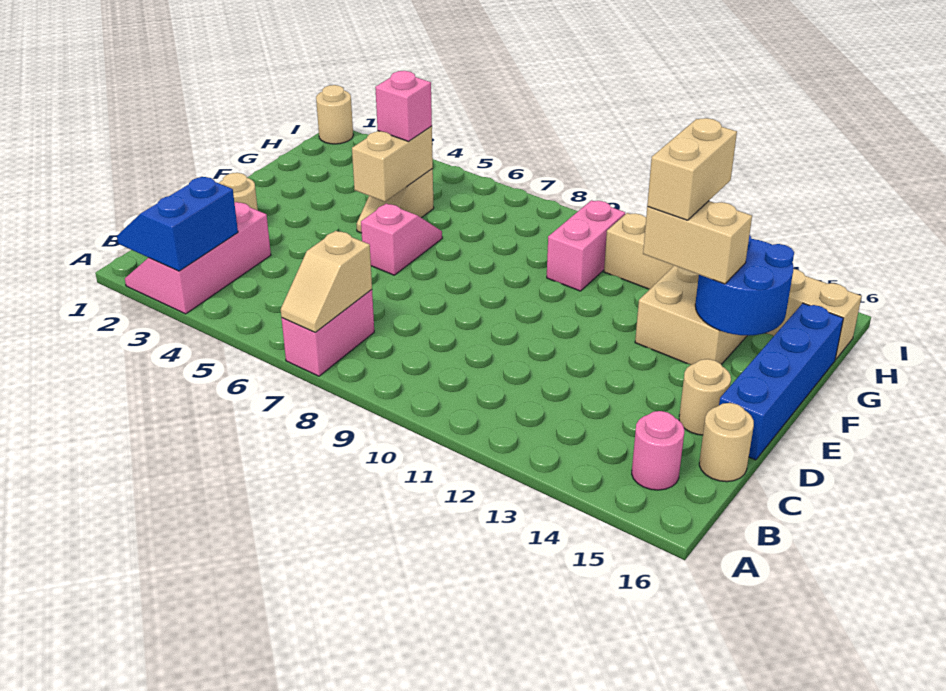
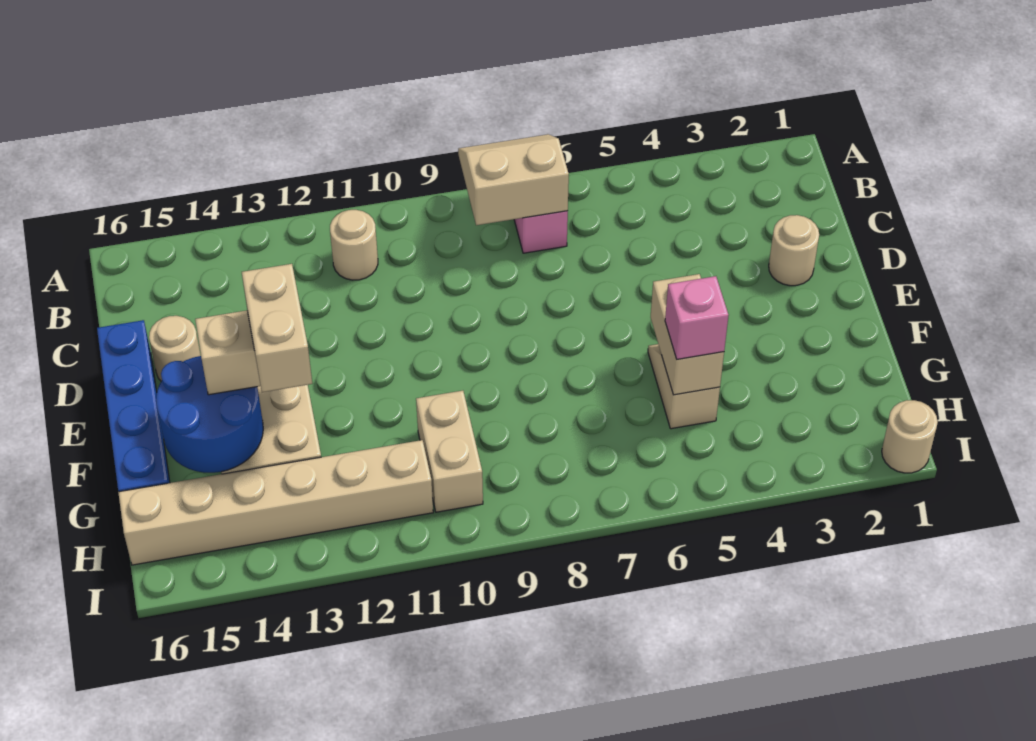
pink 2x3 slope [125,202,271,314] -> none
blue 2x2 slope [117,177,238,271] -> none
tan 1x2 slope [281,231,372,332] -> tan 2x2 slope [458,134,569,225]
pink 1x1 round brick [632,411,684,490] -> none
tan 1x1 round brick [699,403,754,482] -> tan 1x1 round brick moved to [330,210,378,280]
pink 1x2 slope [361,204,442,275] -> none
pink 1x2 brick [547,200,625,291] -> tan 1x2 brick [416,391,483,512]

